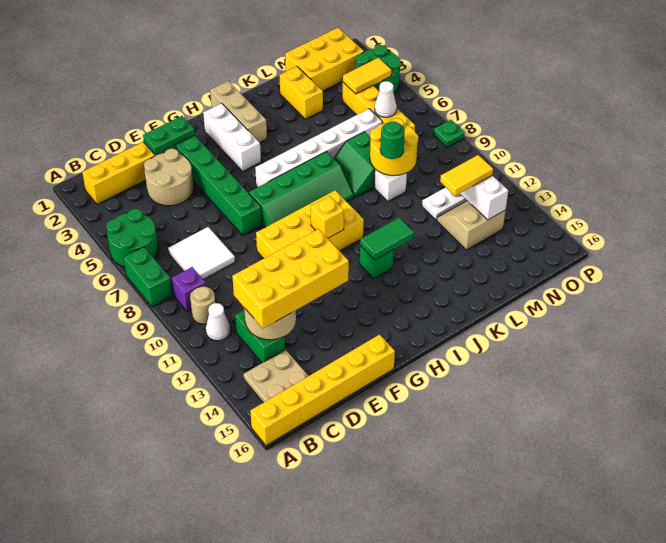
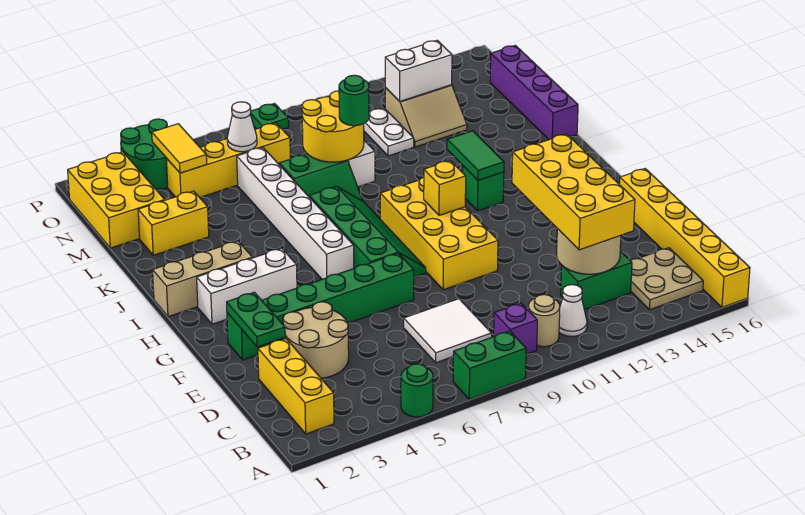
green 2x2 round brick [106,209,158,267] -> green 1x1 round brick [401,364,433,417]
none -> purple 1x4 brick [490,45,578,140]
tan 2x2 slope [437,201,506,250] -> tan 2x2 slope turned to [385,85,467,147]
yellow 1x2 tile [440,155,493,196] -> none

